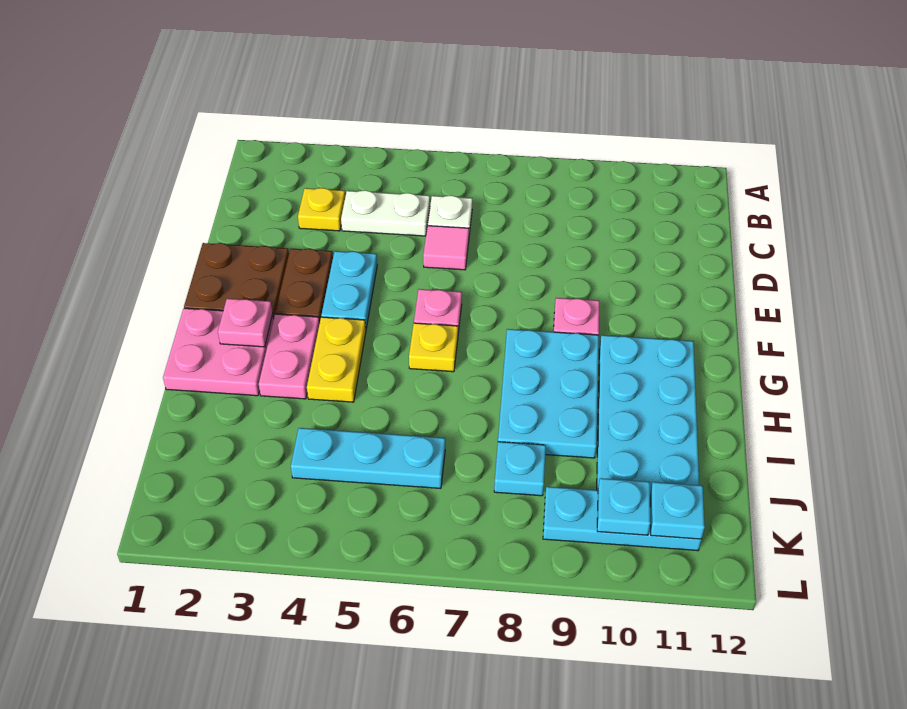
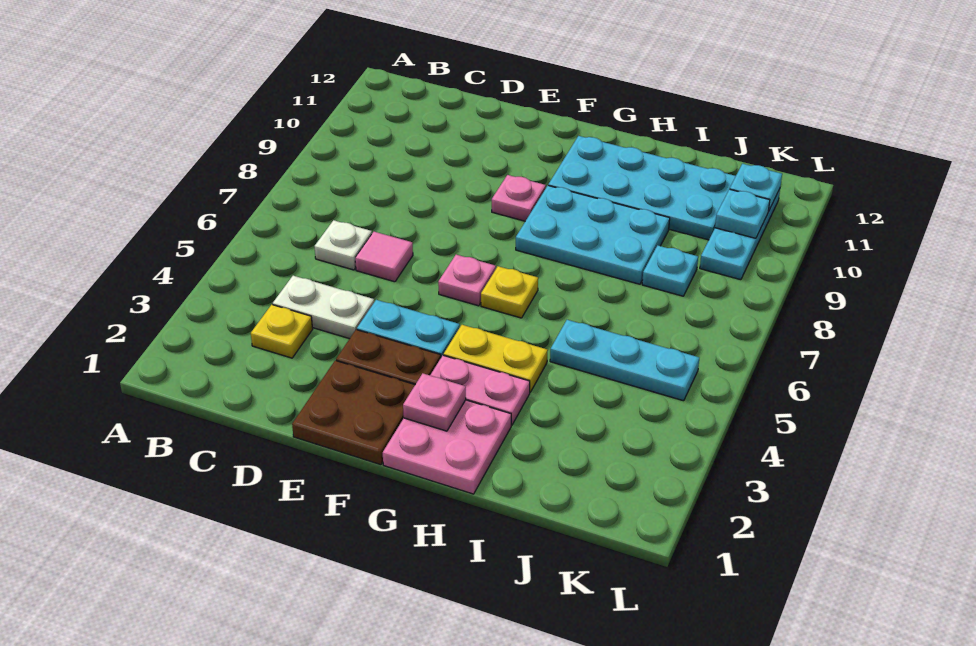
white 1x2 plate [341,190,430,236] -> white 1x2 plate turned to [273,276,374,339]
cyan 1x3 plate [291,428,445,488] -> cyan 1x3 plate turned to [550,320,699,401]

